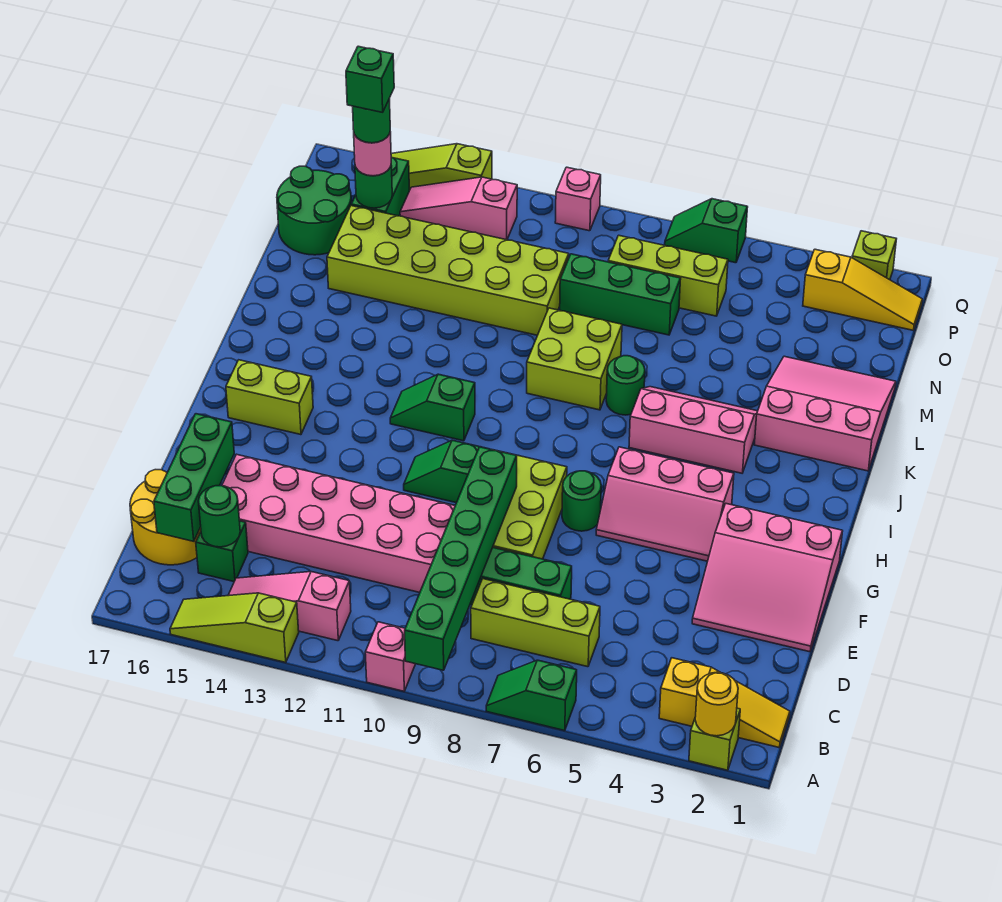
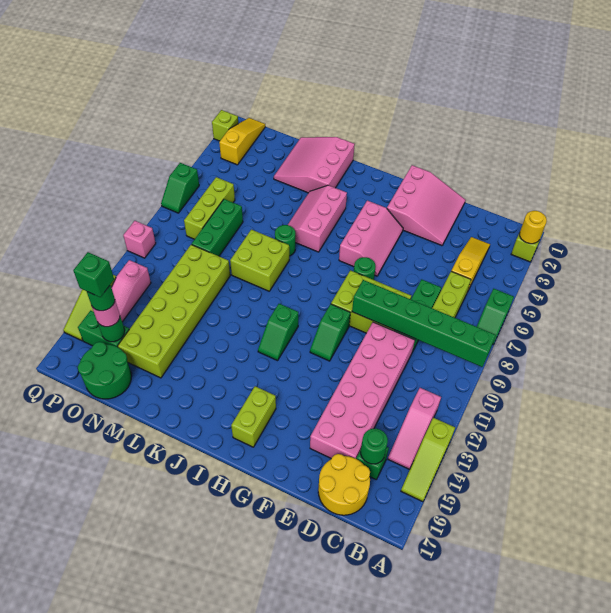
pink 1x1 brick [365,622,415,691] -> none
yellow 1x3 slope [659,658,790,747] -> yellow 1x3 slope moved to [452,237,490,290]
green 1x3 brick [154,414,234,541] -> none

